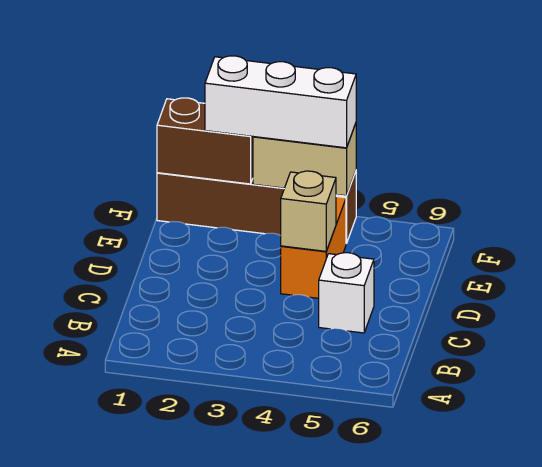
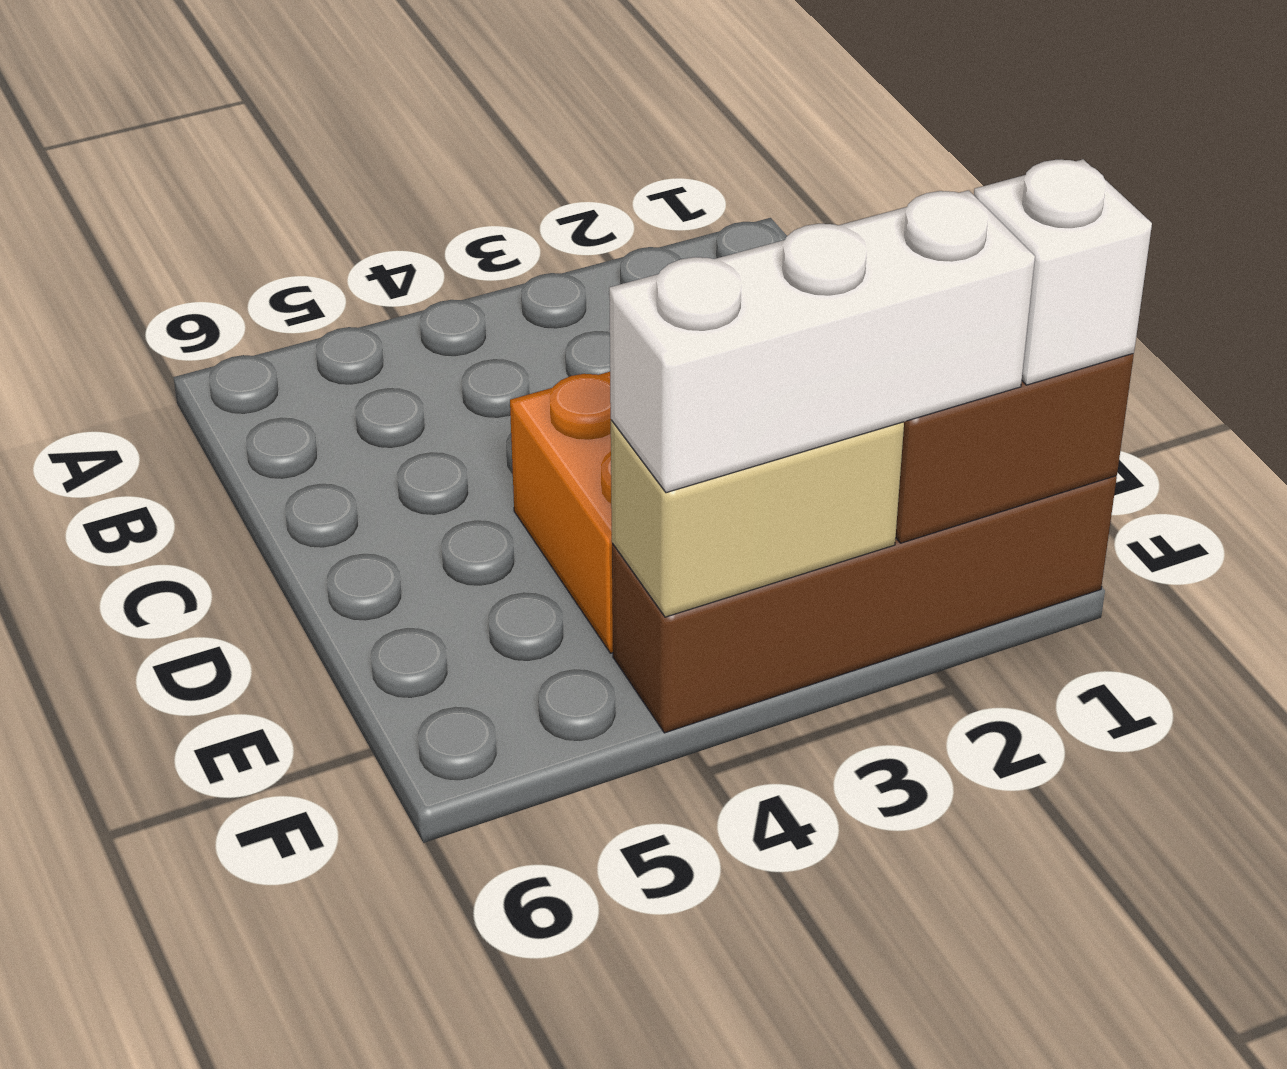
white 1x1 brick [319,253,374,333] -> white 1x1 brick moved to [974,159,1152,385]
tan 1x1 brick [281,171,336,251] -> none

